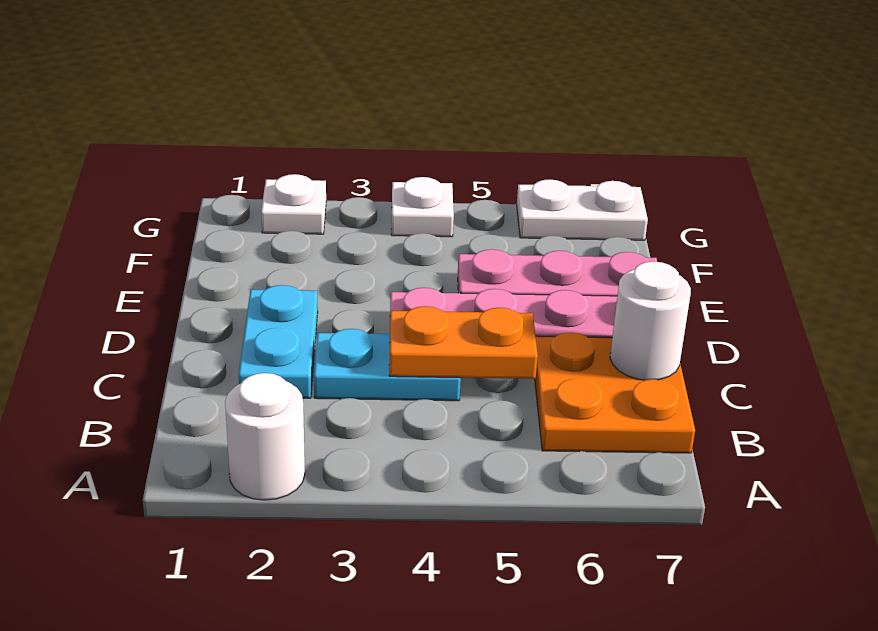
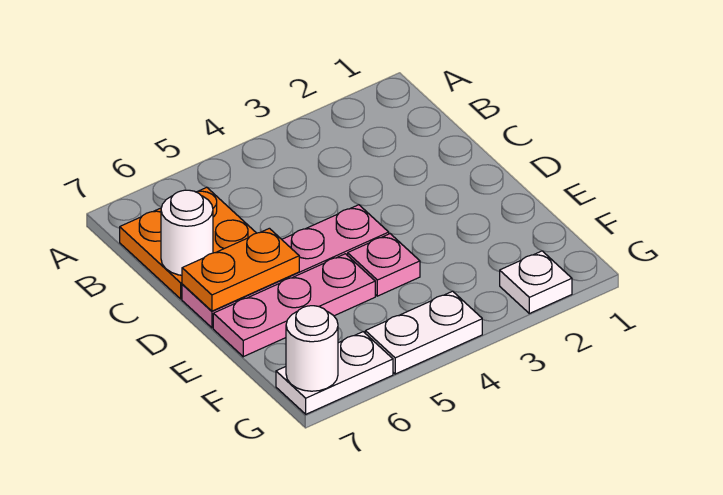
white 1x1 round brick [225,373,305,500] -> white 1x1 round brick moved to [286,306,338,391]
cyan 1x2 plate [239,285,318,398] -> none
cyan 1x2 plate [314,329,461,401] -> none
orange 1x2 plate [389,306,538,379] -> orange 1x2 plate moved to [182,228,299,311]
none -> pink 1x1 plate [348,234,420,296]
white 1x1 plate [391,177,454,237] -> white 1x2 plate [365,291,482,374]

